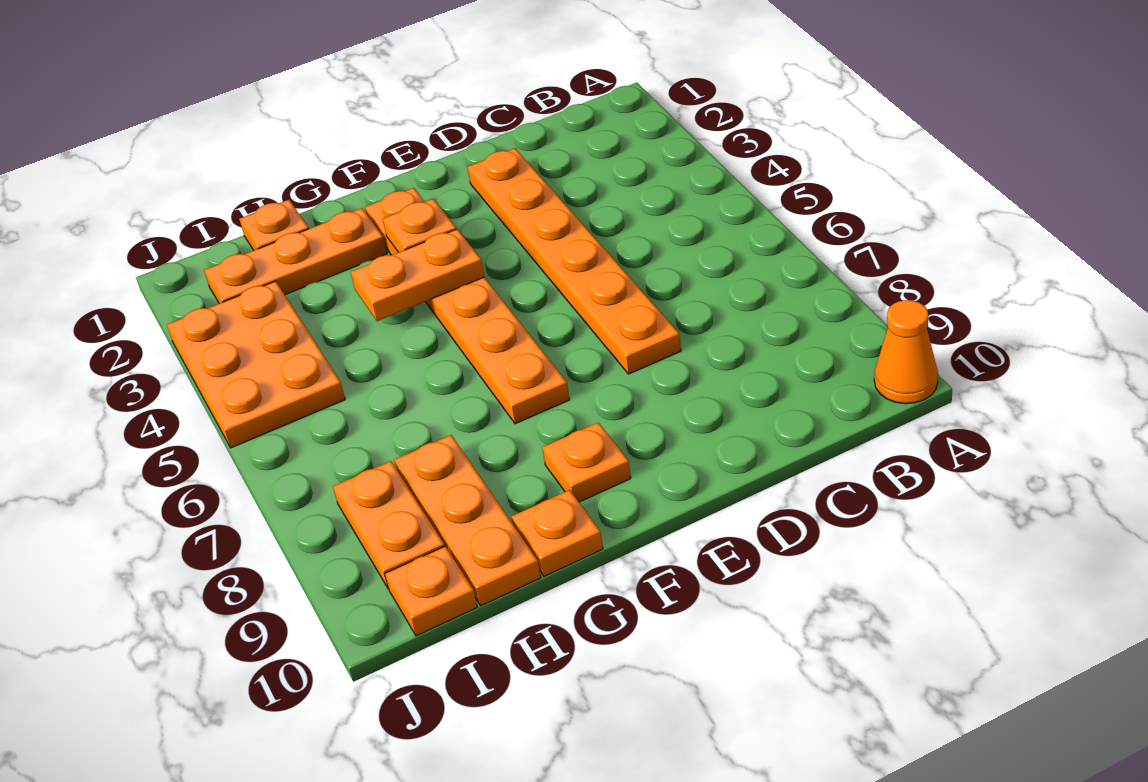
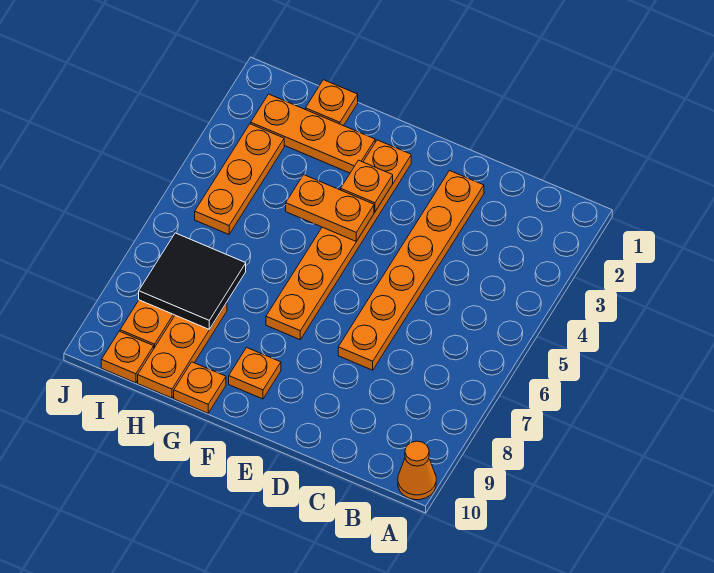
none -> black 2x2 tile [139,233,246,329]
orange 2x3 plate [167,281,345,448] -> orange 1x3 plate [195,124,284,234]

